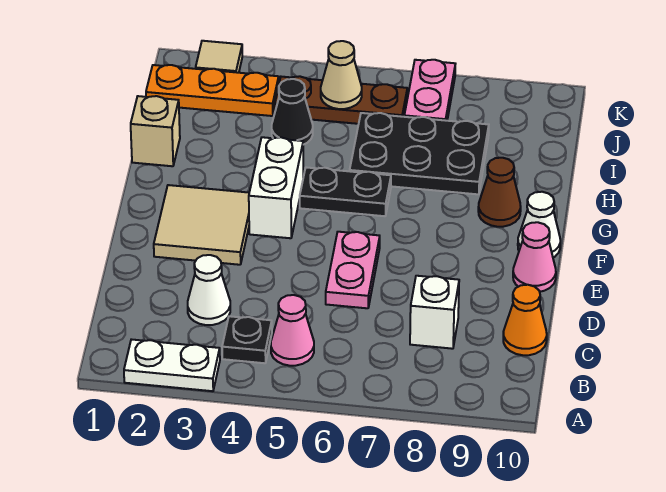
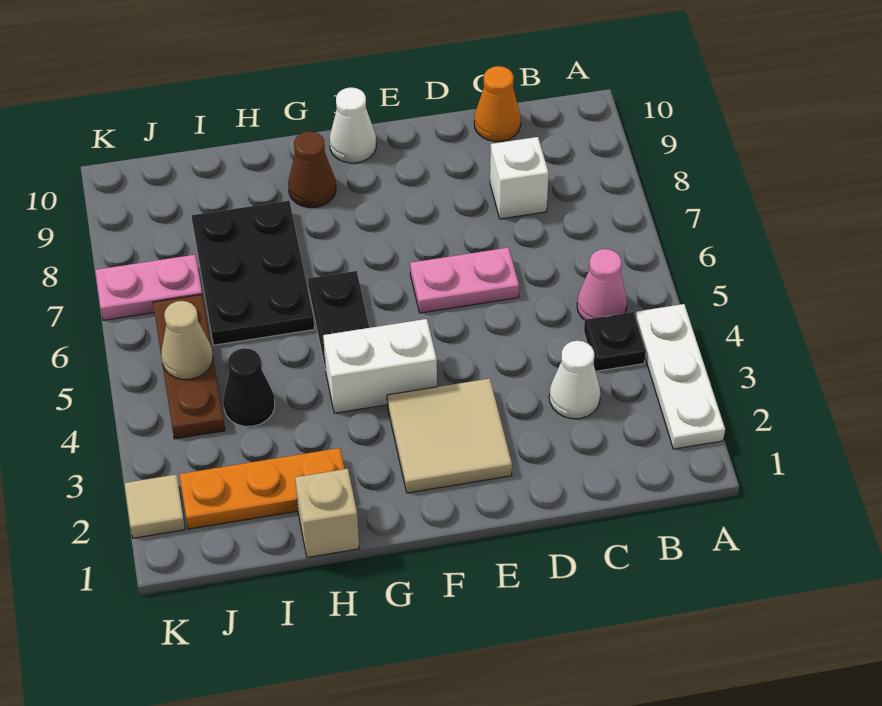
white 1x2 plate [124,339,220,391] -> white 1x3 plate [635,304,725,449]
pink 1x1 cone [513,222,556,292] -> none
orange 1x3 plate [146,65,279,116] -> orange 1x3 plate turned to [179,448,344,529]

